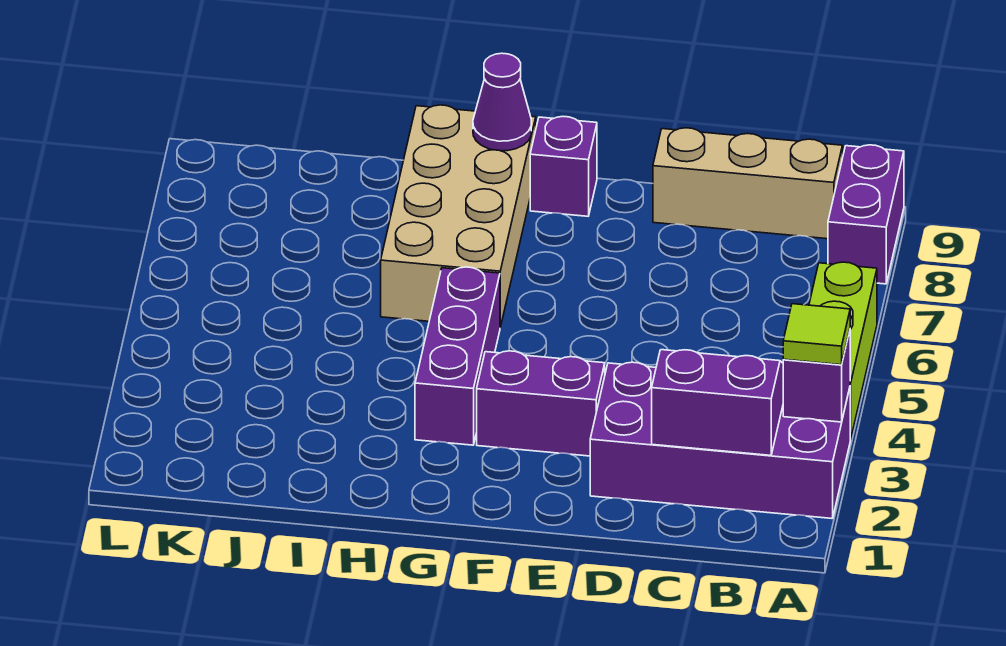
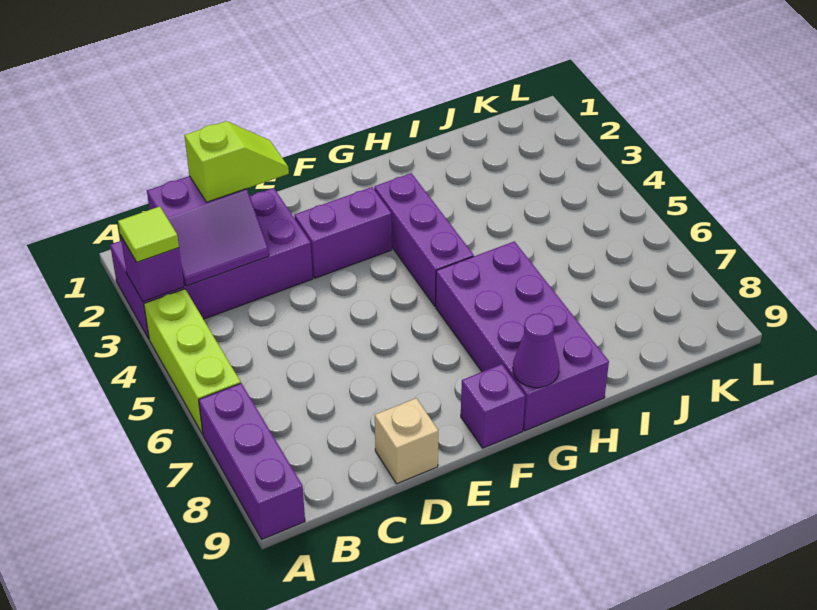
purple 1x2 brick [828,145,904,284] -> purple 1x3 brick [199,383,305,539]
tan 1x3 brick [653,128,843,239] -> tan 1x1 brick [375,398,438,484]
none -> lime 1x2 slope [184,121,289,202]
tan 2x4 brick [381,105,536,327] -> purple 2x4 brick [436,241,609,431]

